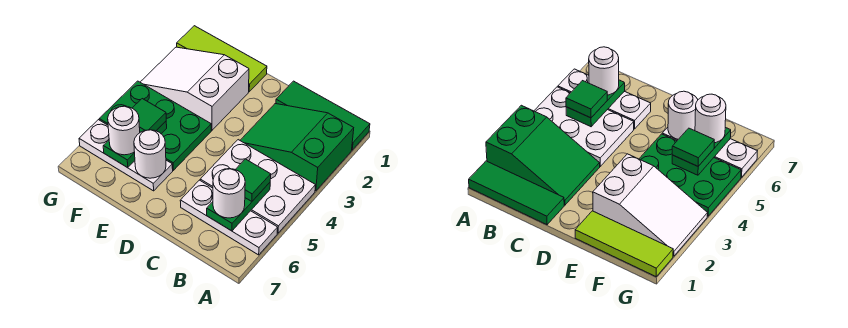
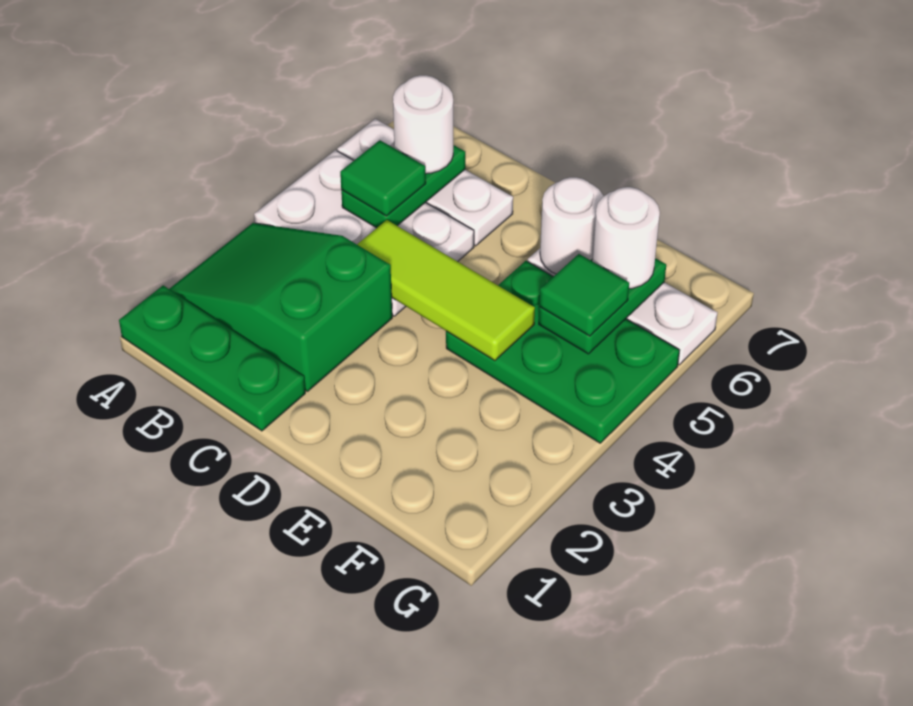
green 1x3 tile [276,81,370,150] -> green 1x3 plate [119,285,305,431]
green 2x3 slope [240,104,354,191] -> green 2x3 slope turned to [170,223,392,391]
lime 1x3 tile [177,26,267,92] -> lime 1x3 tile moved to [357,220,535,361]
white 2x3 slope [140,47,249,130] -> none

